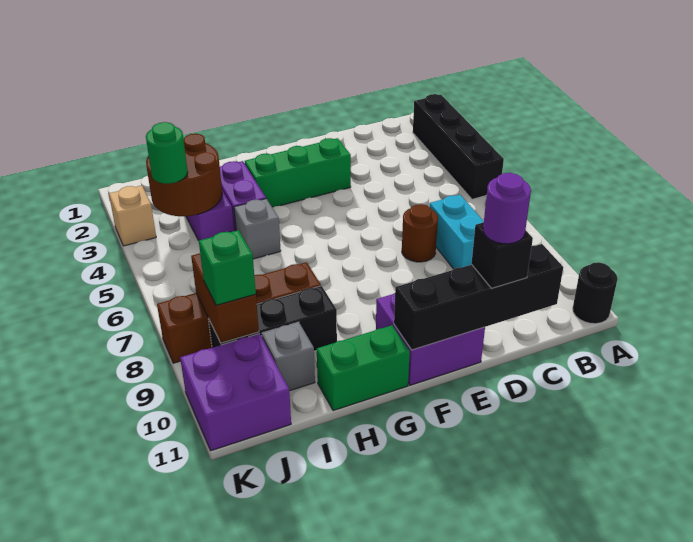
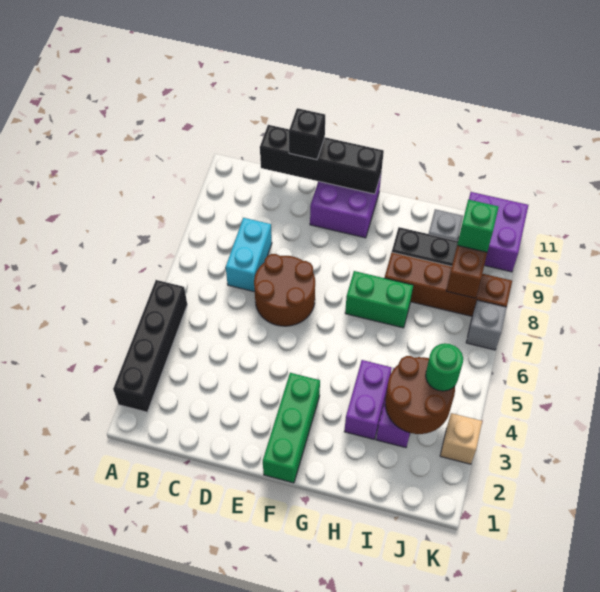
black 1x1 round brick [573,262,617,324] -> none
brown 1x1 round brick [402,204,438,262] -> brown 2x2 round brick [254,254,315,326]
purple 1x1 round brick [483,173,531,244] -> none
green 1x3 brick [245,138,351,208] -> green 1x3 brick turned to [263,373,320,483]
green 1x2 brick [317,325,410,411] -> green 1x2 brick moved to [345,271,413,328]
grey 1x1 brick [234,199,281,259] -> grey 1x1 brick moved to [466,300,507,350]

